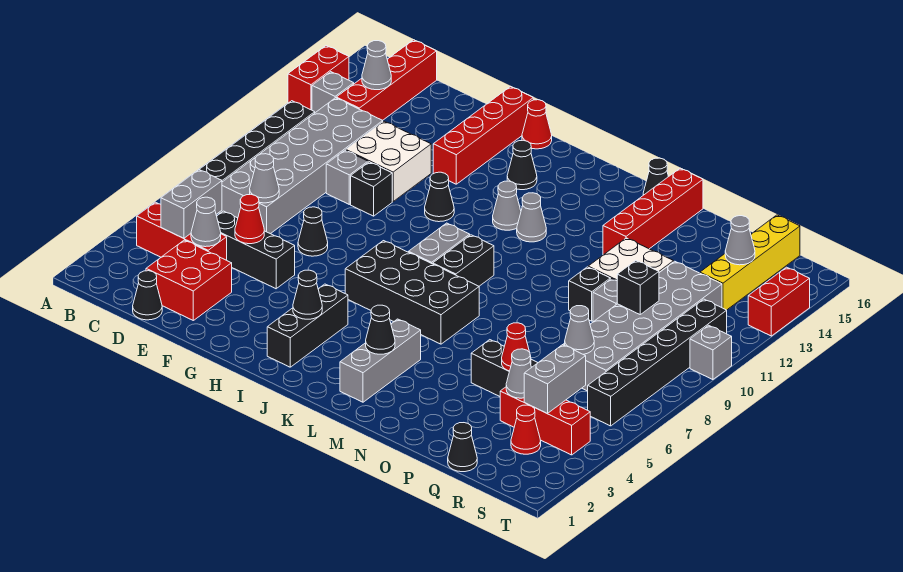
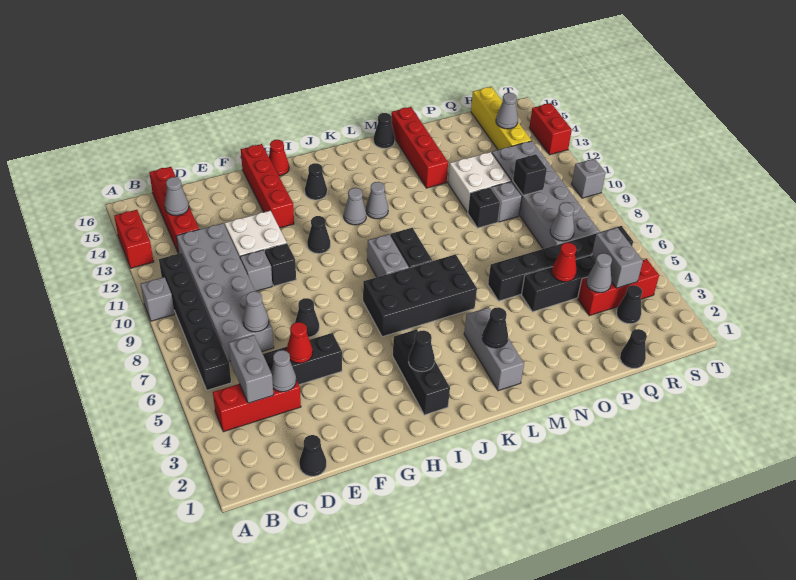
grey 1x1 brick [312,72,354,113] -> grey 1x1 brick moved to [141,277,175,321]
red 2x2 brick [146,240,232,320] -> none
red 1x1 cone [511,405,541,454] -> black 1x1 cone [616,285,642,324]
black 1x6 brick [588,299,727,426] -> black 1x6 brick turned to [488,226,633,301]

